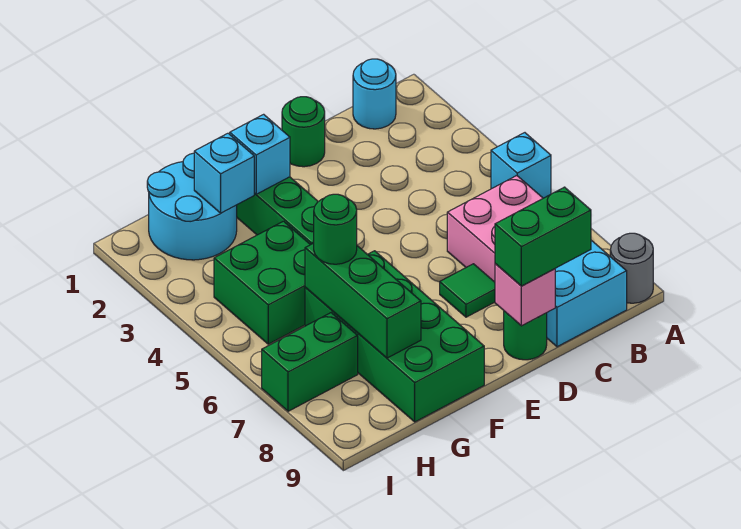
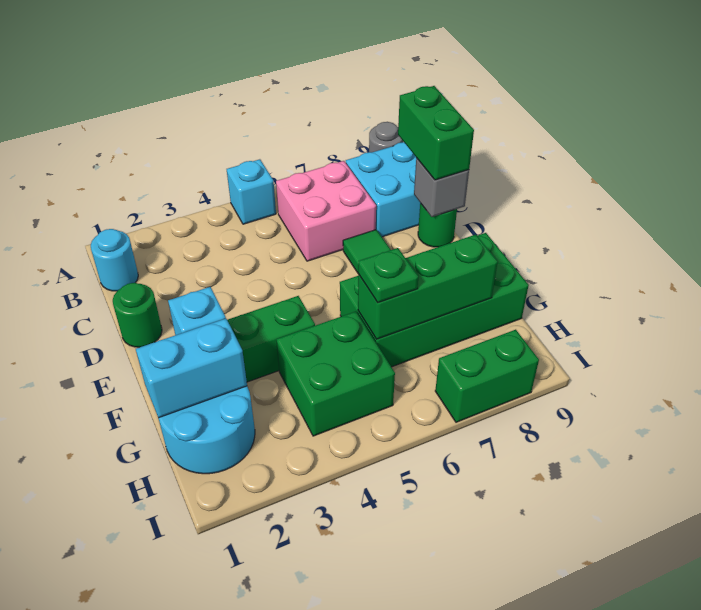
pink 1x1 brick [495,264,555,326] -> grey 1x1 brick [414,158,469,217]
cyan 1x1 brick [194,133,254,213] -> cyan 1x2 brick [136,319,247,418]
green 1x1 round brick [314,194,357,264] -> green 1x1 plate [358,248,418,302]
green 1x2 brick [262,313,358,411] -> green 1x2 brick turned to [435,330,539,422]

